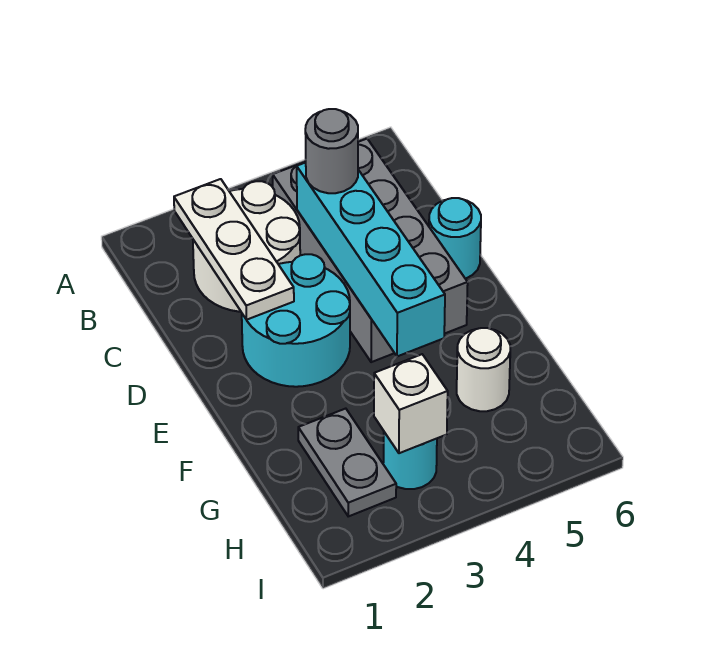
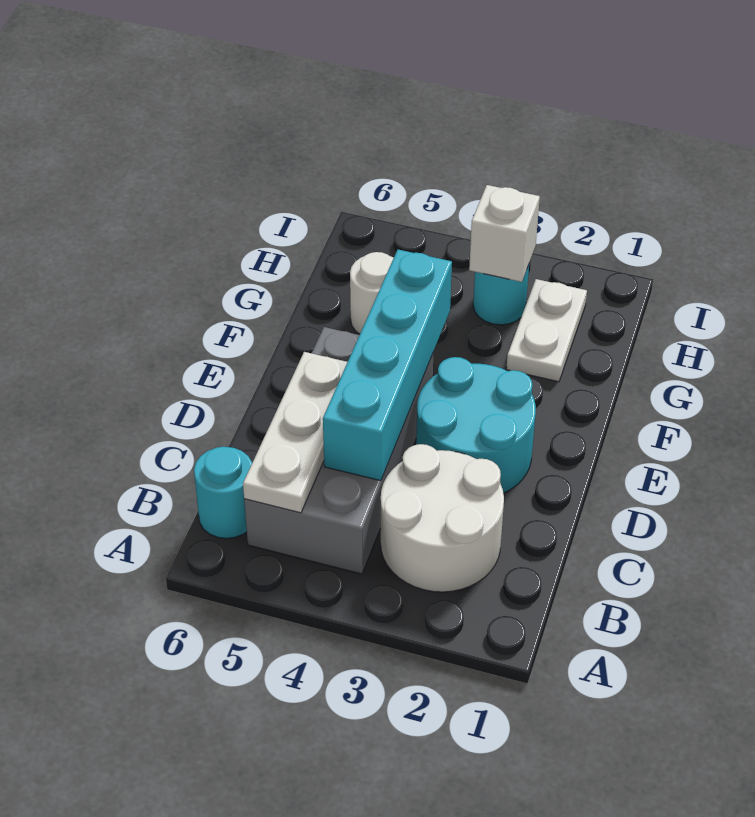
white 1x3 plate [174,179,294,320] -> white 1x3 plate moved to [243,352,347,513]
grey 1x1 round brick [305,109,358,193] -> none
cyan 1x1 round brick [429,198,481,279] -> cyan 1x1 round brick moved to [194,447,252,538]
grey 1x2 plate [298,409,396,516] -> white 1x2 plate [506,279,587,382]

